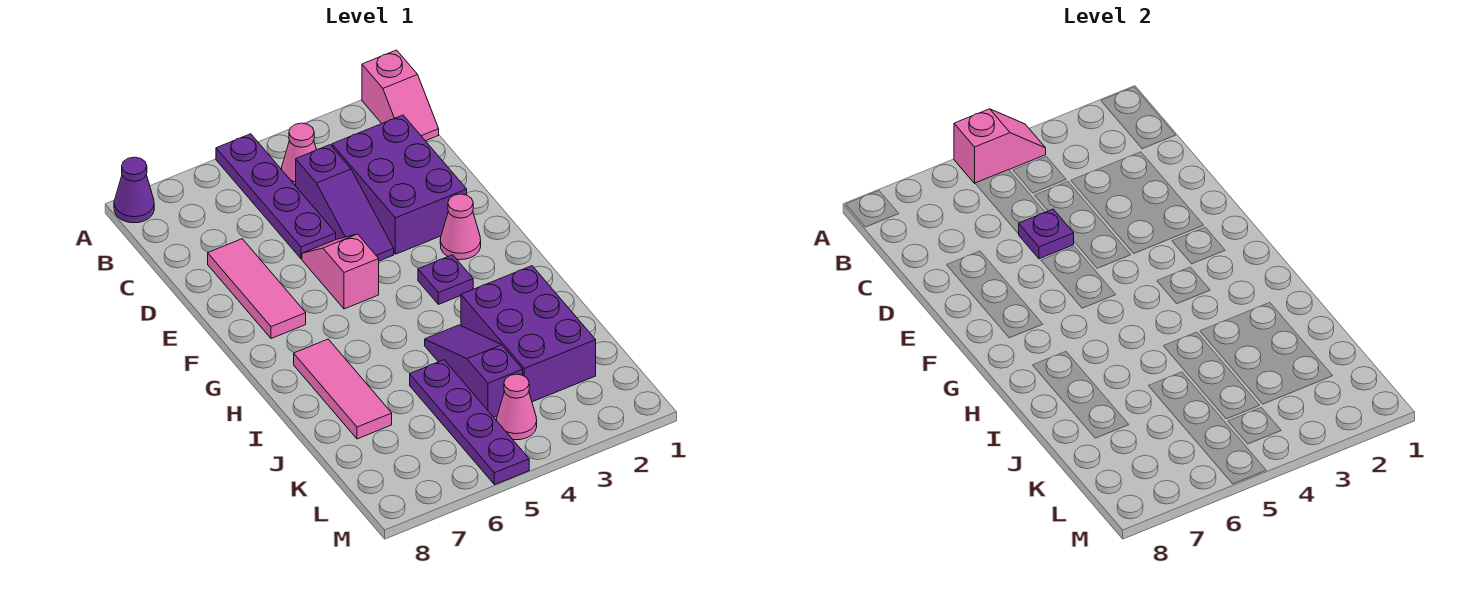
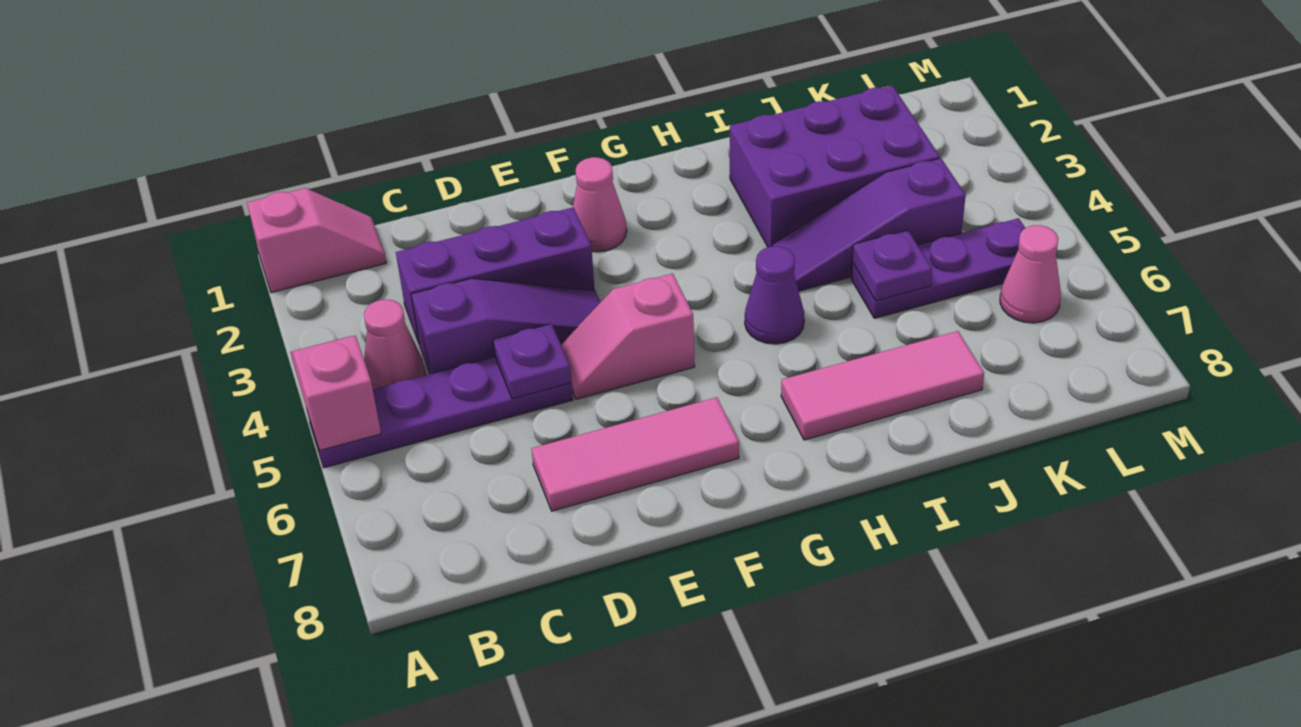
purple 1x1 cone [114,157,154,223] -> purple 1x1 cone moved to [745,246,804,344]
purple 2x3 brick [332,115,467,254] -> purple 1x3 brick [396,208,595,343]
purple 1x1 plate [418,255,473,304] -> purple 1x1 plate moved to [852,230,932,301]
purple 1x4 plate [410,360,529,485] -> purple 1x3 plate [851,218,1025,318]
pink 1x1 cone [497,374,537,440] -> pink 1x1 cone moved to [1000,225,1061,323]

